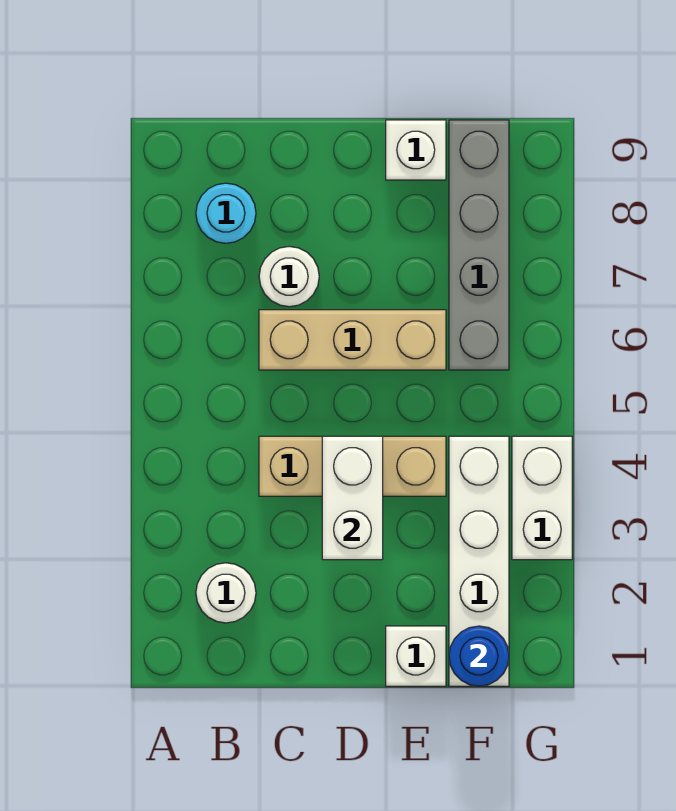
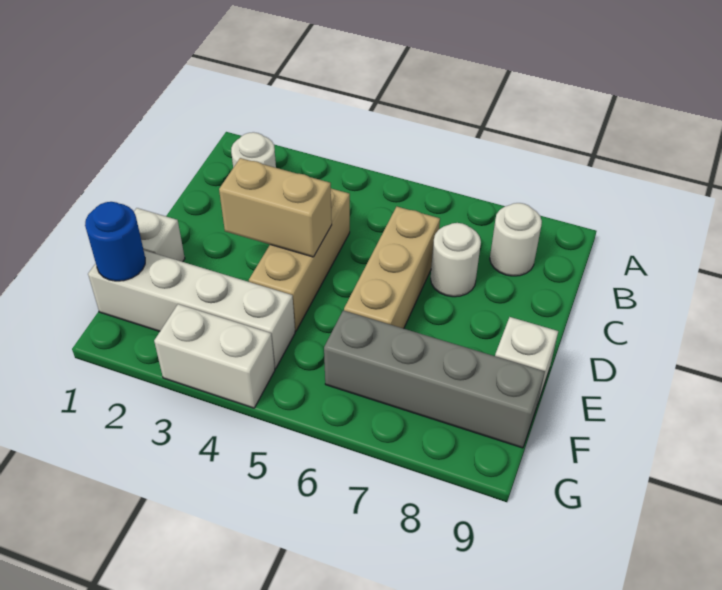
cyan 1x1 round brick [196,183,256,243] -> white 1x1 round brick [490,203,542,276]
white 1x2 brick [322,436,383,560] -> tan 1x2 brick [219,158,332,257]

